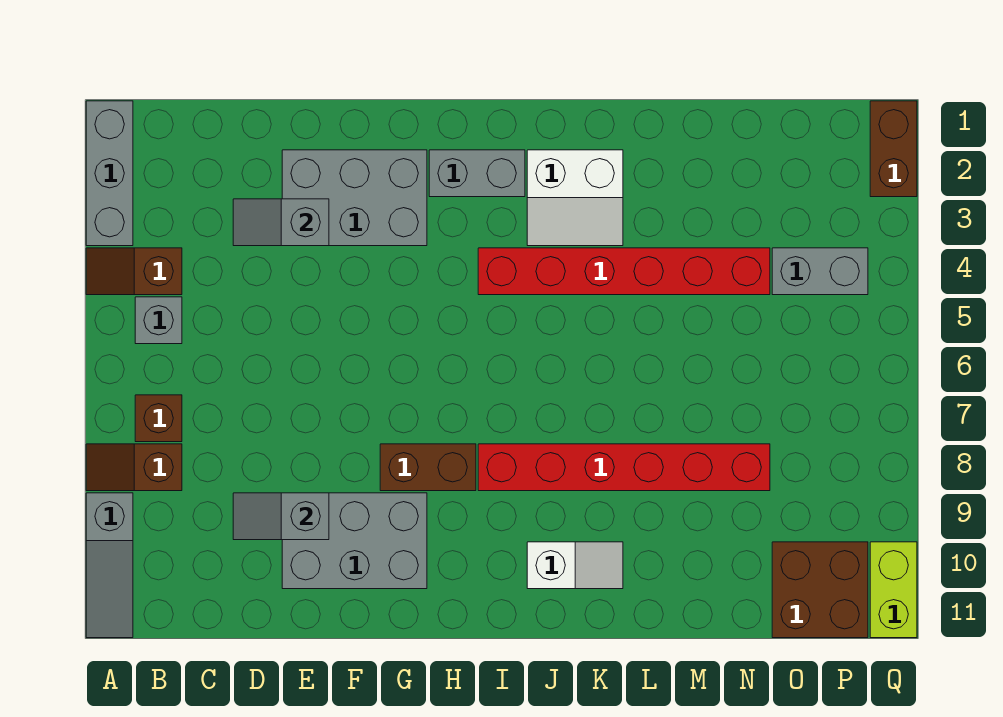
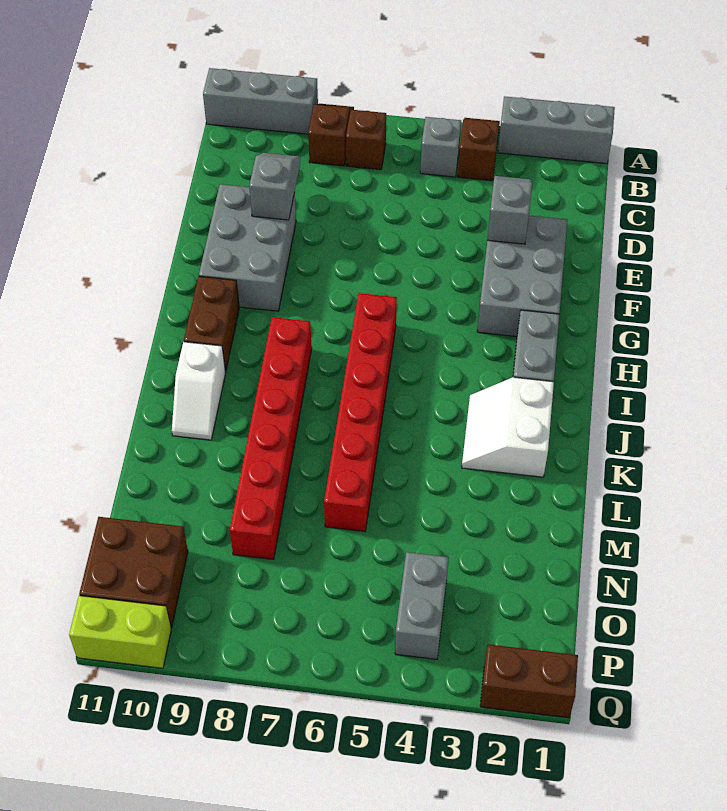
grey 1x3 slope [86,493,133,638] -> grey 1x3 brick [203,68,318,134]
brown 1x2 brick [380,444,476,491] -> brown 1x2 brick moved to [184,276,239,372]
red 1x6 brick [478,248,770,295] -> red 1x6 brick moved to [324,293,397,531]

